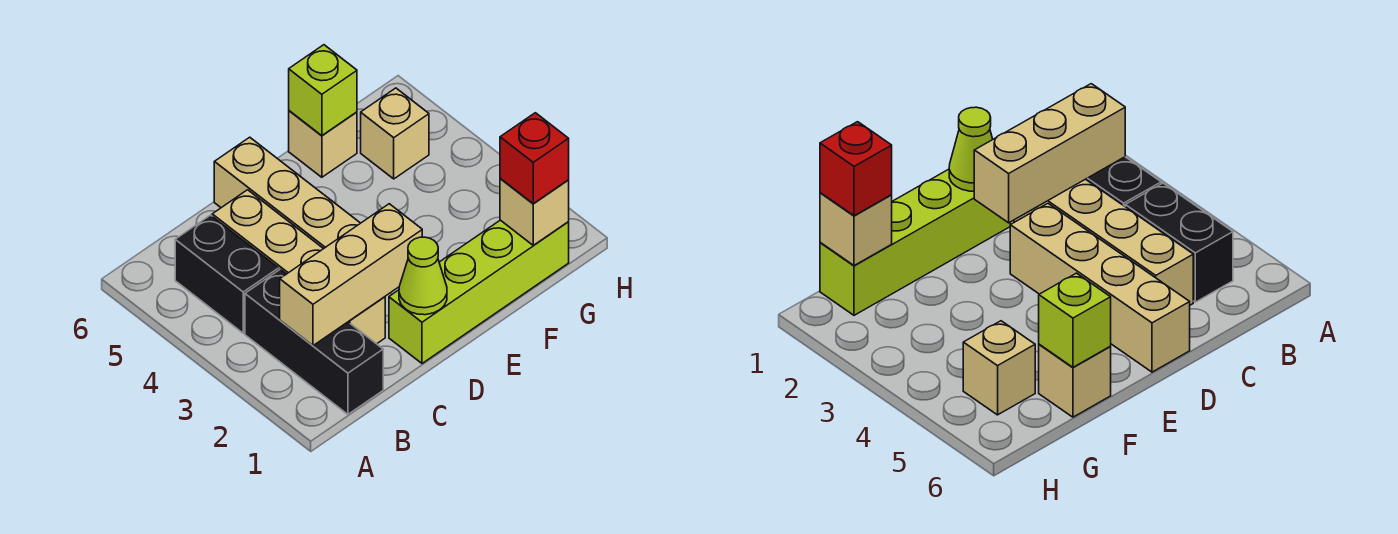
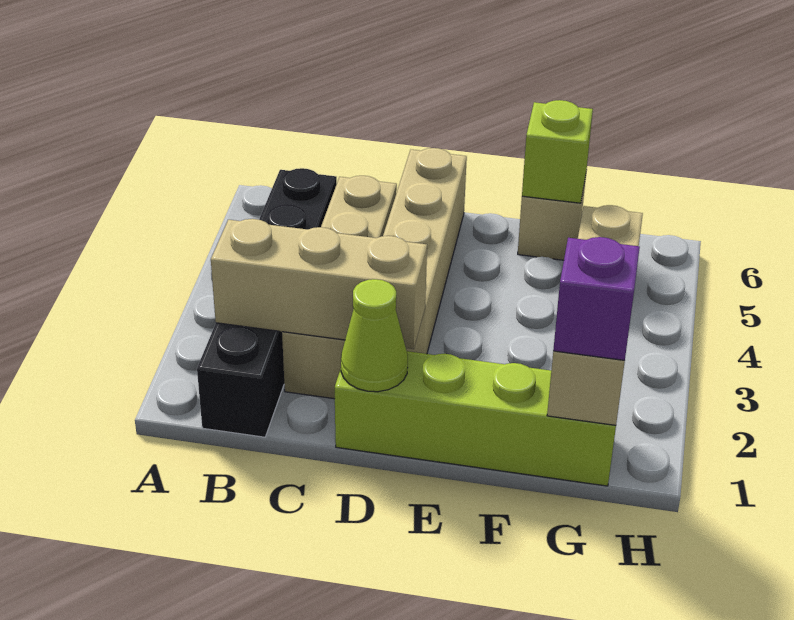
red 1x1 brick [500,113,569,204] -> purple 1x1 brick [553,237,640,360]

